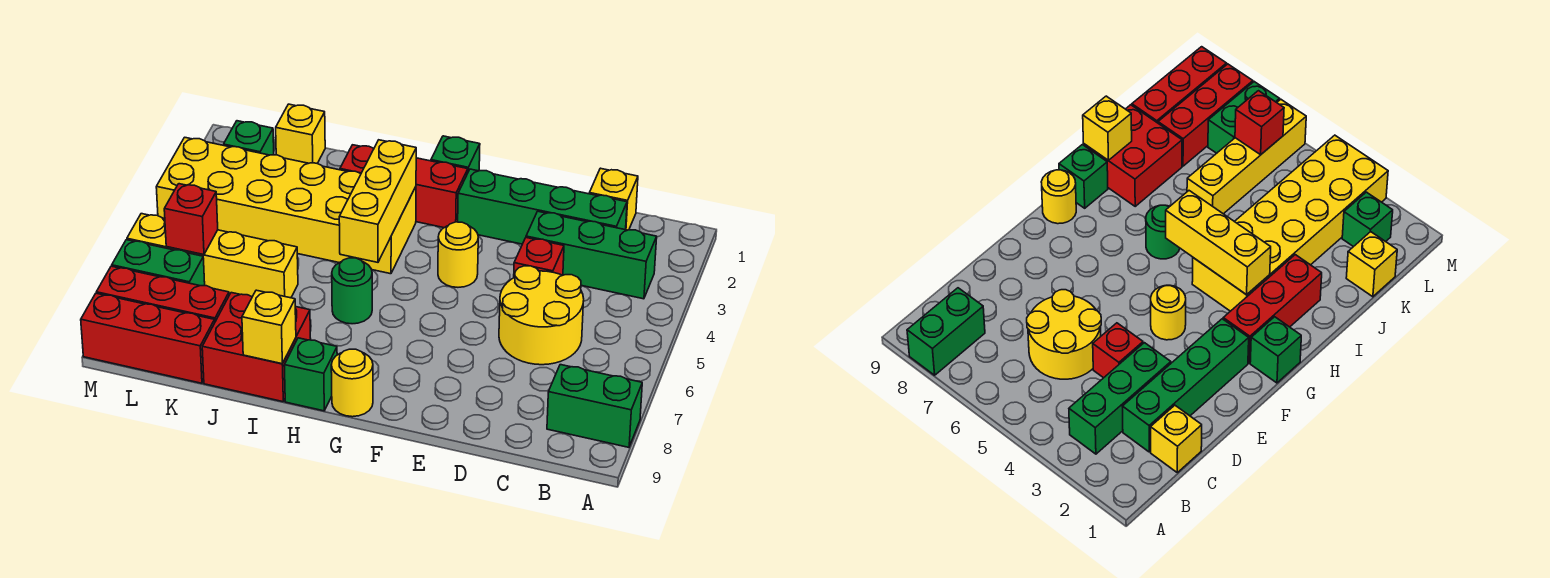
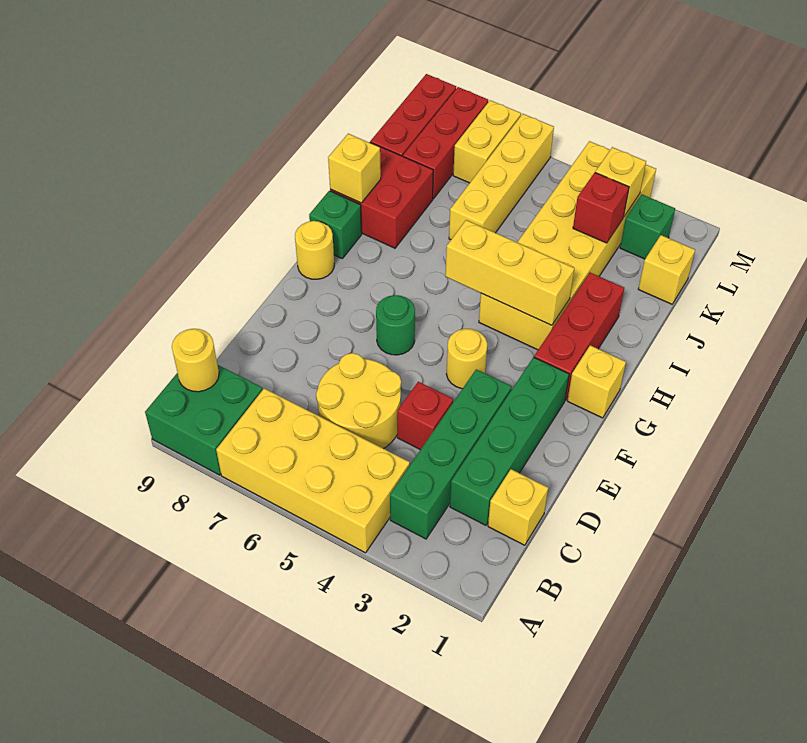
none -> yellow 2x4 brick [216,388,410,553]
green 1x2 brick [547,365,642,447] -> green 2x2 brick [145,365,263,475]
green 1x3 brick [526,211,657,299] -> green 1x4 brick [390,369,512,539]
none -> yellow 1x1 round brick [172,329,219,392]
green 1x1 brick [431,136,480,171] -> yellow 1x1 brick [567,345,626,418]
green 1x1 round brick [332,258,372,324] -> green 1x1 round brick moved to [376,295,415,355]
none -> yellow 1x1 brick [595,147,646,216]
red 1x1 brick [164,184,218,255] -> red 1x1 brick moved to [573,173,629,243]
green 1x2 brick [112,240,205,286] -> yellow 1x2 brick [453,100,521,183]

